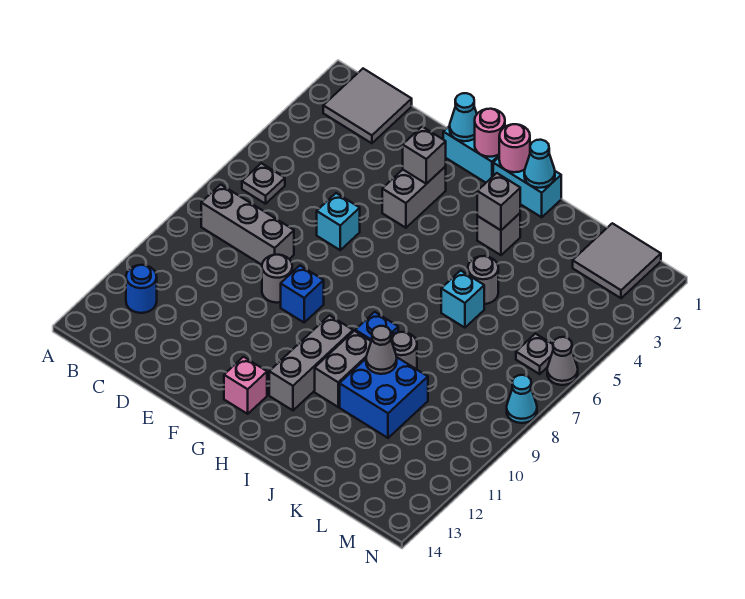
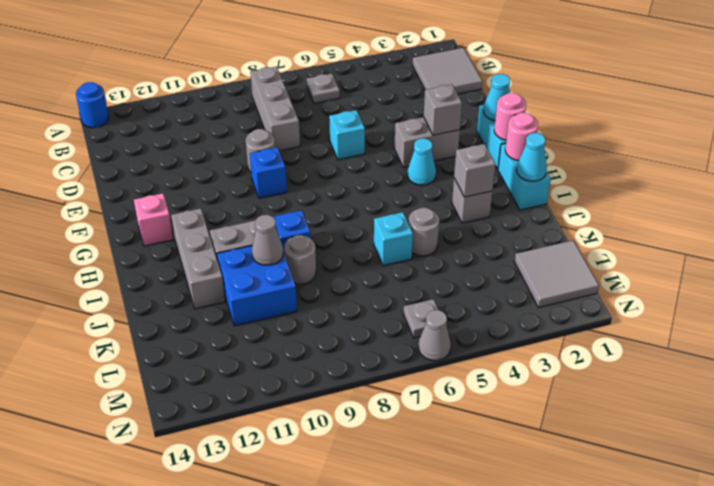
blue 1x1 round brick [126,265,157,313] -> blue 1x1 round brick moved to [76,82,109,128]
grey 1x3 brick [269,315,353,410] -> grey 1x3 brick turned to [171,208,225,309]
cyan 1x1 cone [507,375,537,423] -> cyan 1x1 cone moved to [407,138,436,185]

